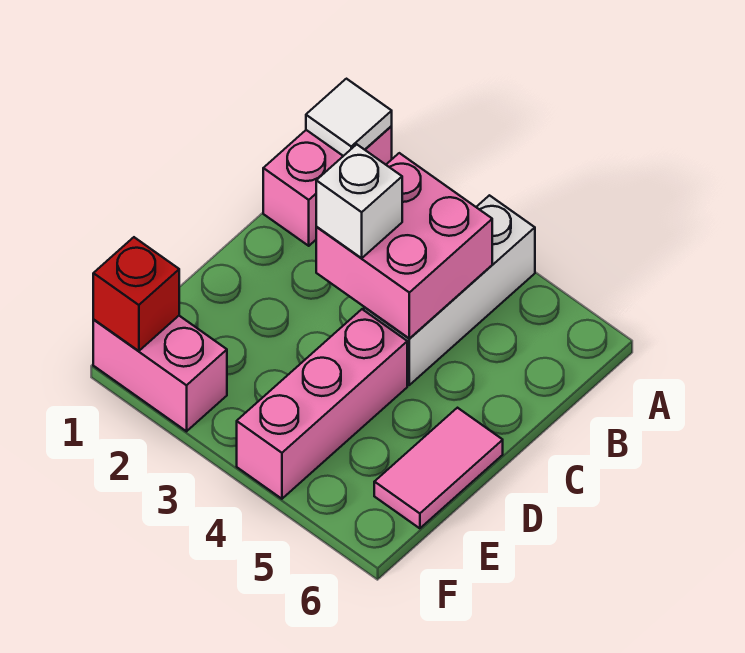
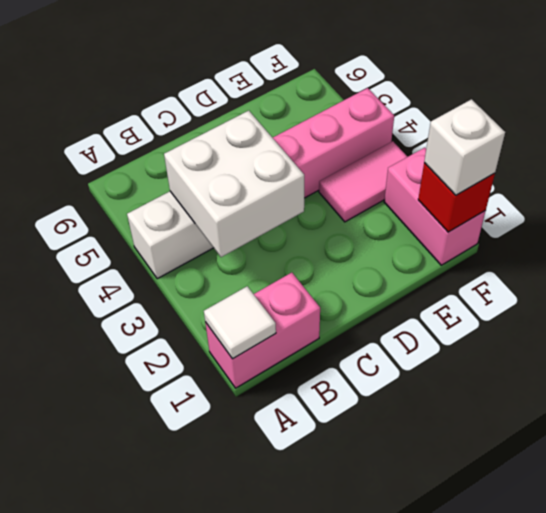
pink 2x2 brick [316,153,492,338] -> white 2x2 brick [164,111,304,257]
white 1x1 brick [316,144,402,258] -> white 1x1 brick moved to [424,99,505,195]
pink 1x2 tile [374,408,503,528] -> pink 1x2 tile moved to [319,141,407,222]

